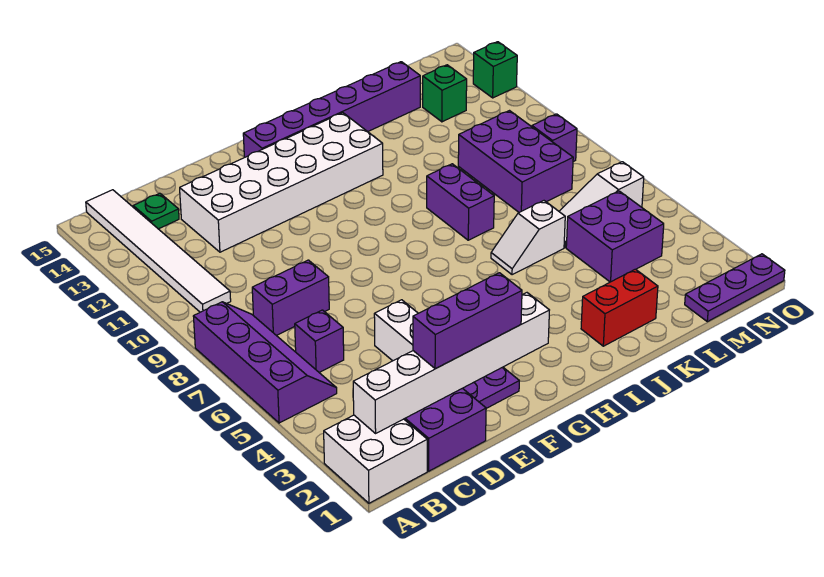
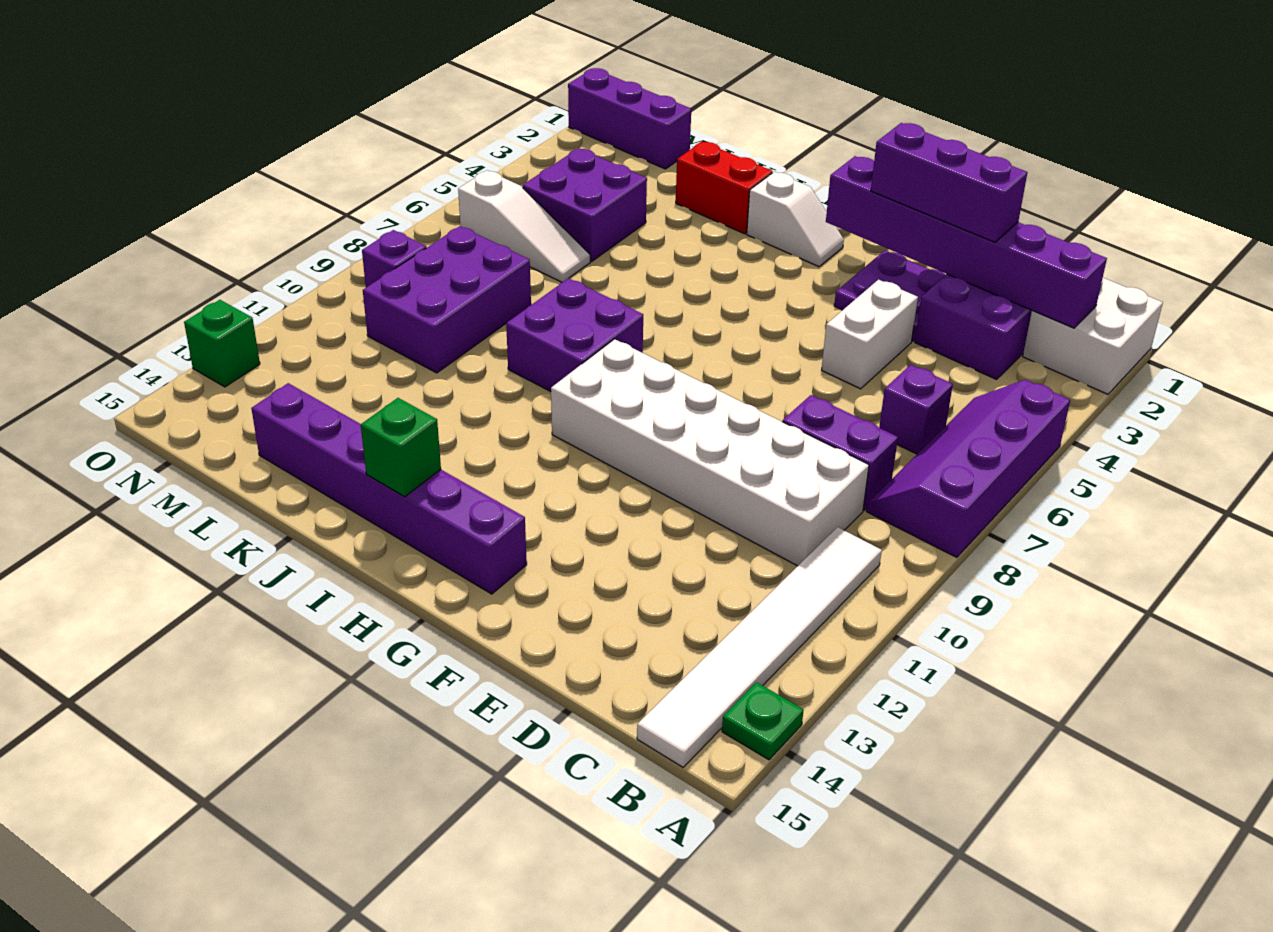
white 1x6 brick [353,293,549,433] -> purple 1x6 brick [826,156,1107,328]
green 1x1 plate [133,193,179,229] -> green 1x1 plate moved to [722,682,804,760]
white 2x6 brick [180,113,383,252] -> white 2x6 brick moved to [551,339,869,566]
white 1x2 slope [491,201,565,275] -> white 1x2 slope moved to [747,172,844,267]
purple 1x2 brick [427,164,494,240] -> purple 2x2 brick [506,278,643,391]
purple 1x3 plate [685,254,785,322] -> purple 1x3 brick [568,68,691,169]
green 1x1 brick [423,65,467,122] -> green 1x1 brick moved to [361,398,441,497]

